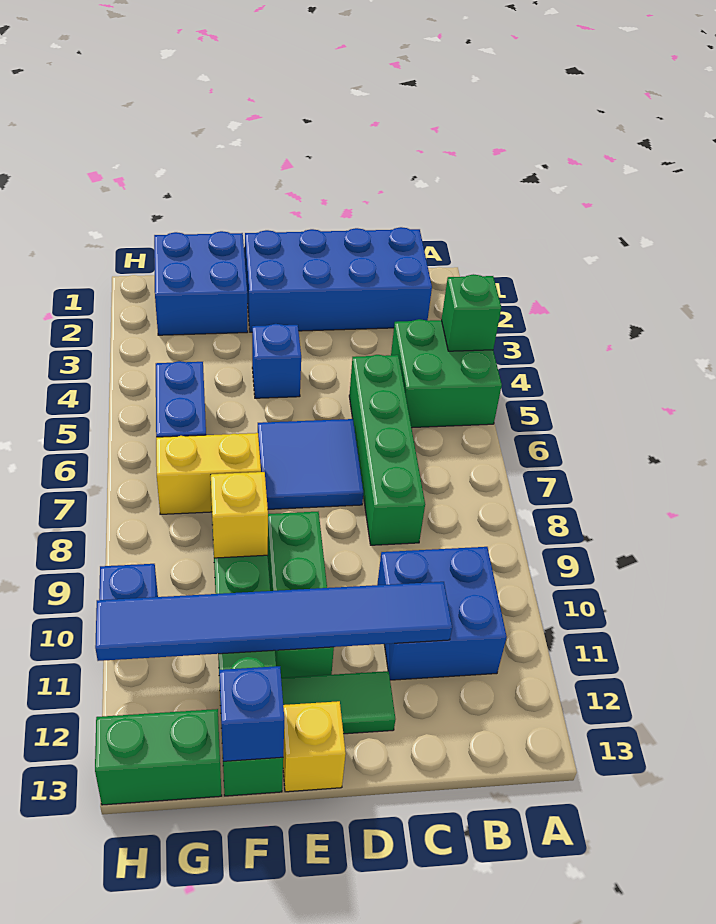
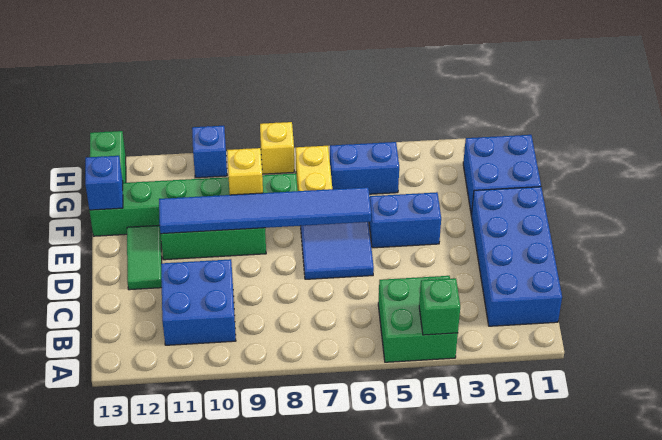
green 1x4 brick [349,355,425,545] -> none
blue 1x6 tile [95,582,452,661] -> blue 1x6 tile turned to [159,187,371,234]
blue 1x1 brick [252,324,301,398] -> blue 1x2 brick [369,192,441,248]
yellow 1x1 brick [283,701,346,792] -> yellow 1x1 brick moved to [260,122,294,174]

